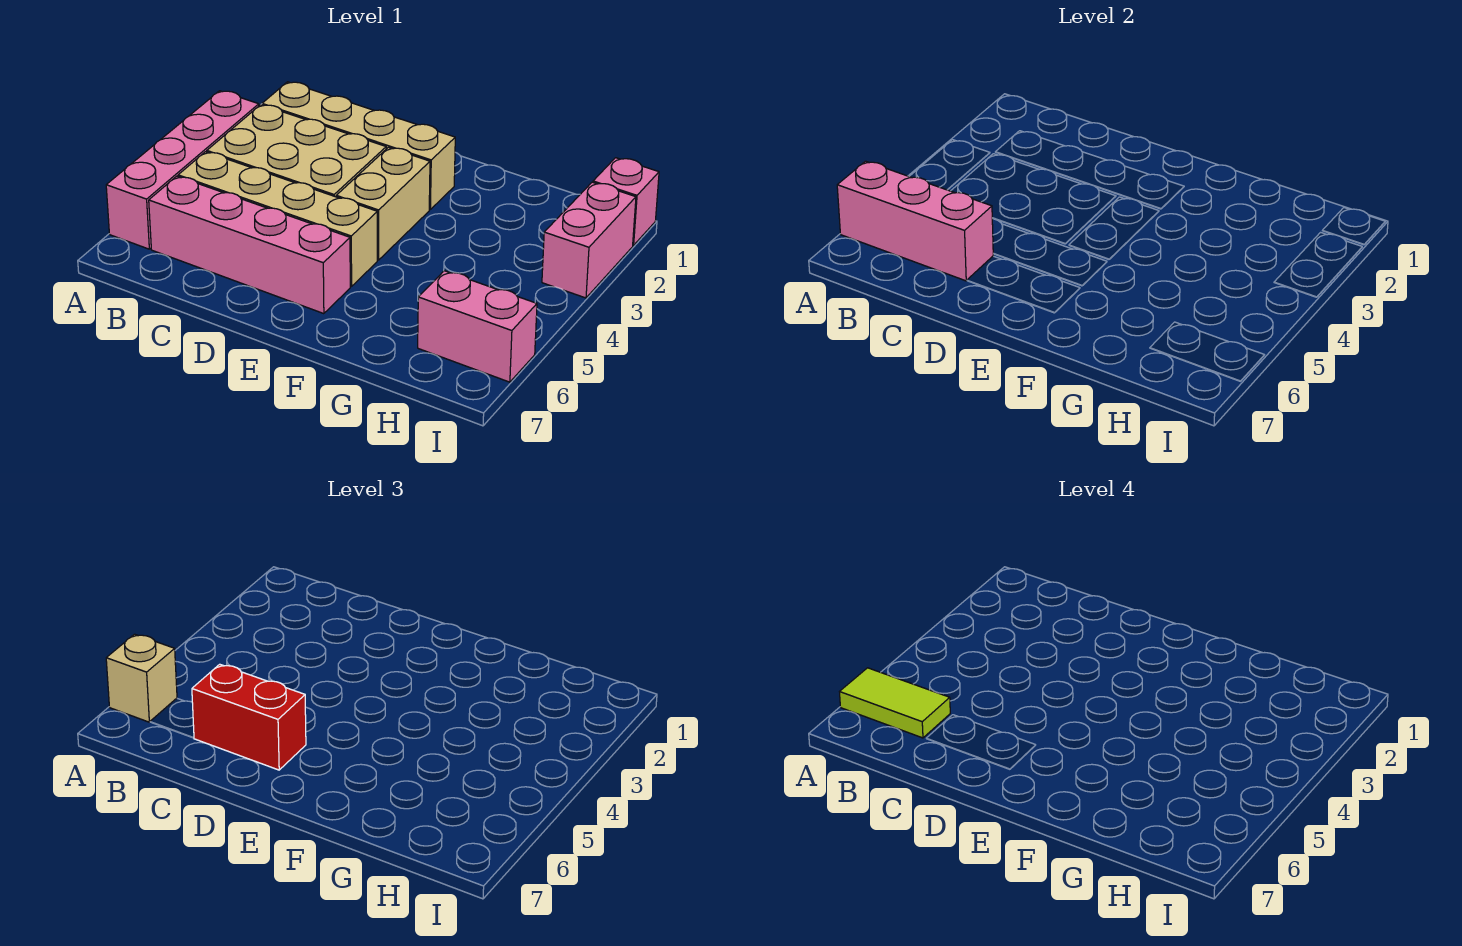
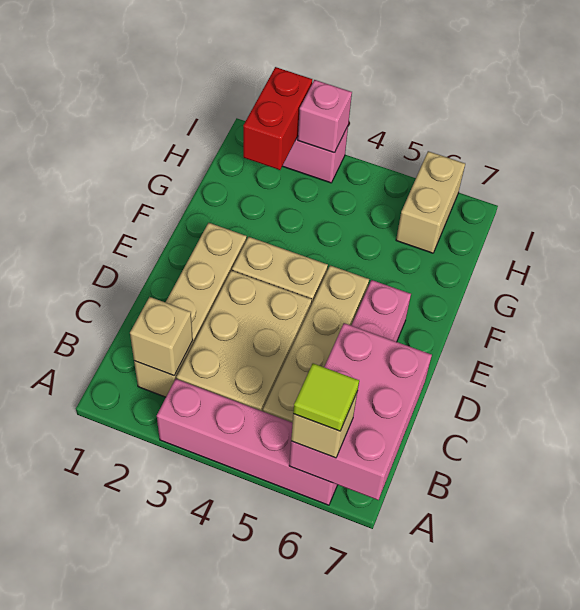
pink 1x3 brick [837,161,993,281] -> pink 2x3 brick [289,323,432,500]
lime 1x2 tile [840,668,950,738] -> lime 1x1 tile [293,363,359,431]
none -> tan 1x1 brick [130,297,193,376]
red 1x2 brick [192,664,306,770] -> red 1x2 brick moved to [243,67,312,170]
pink 1x2 brick [418,271,537,382] -> tan 1x2 brick [396,151,465,253]
pink 1x1 brick [593,158,659,245] -> pink 1x1 brick moved to [298,80,352,153]

